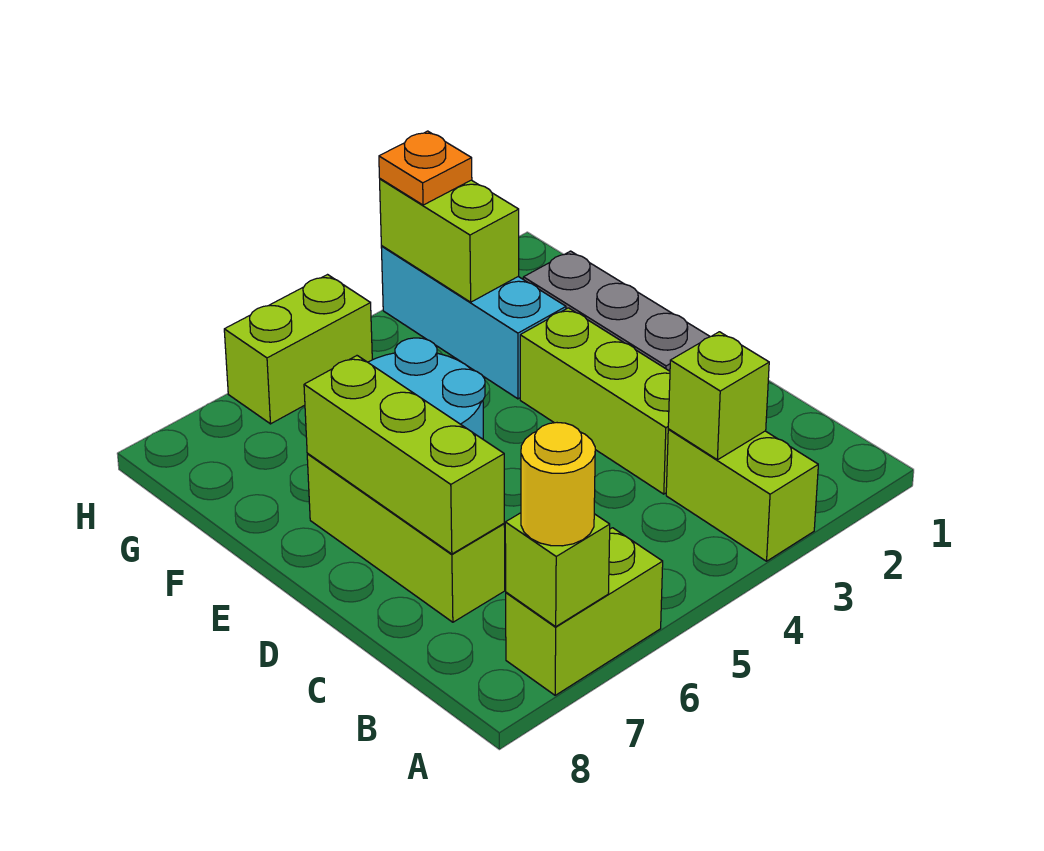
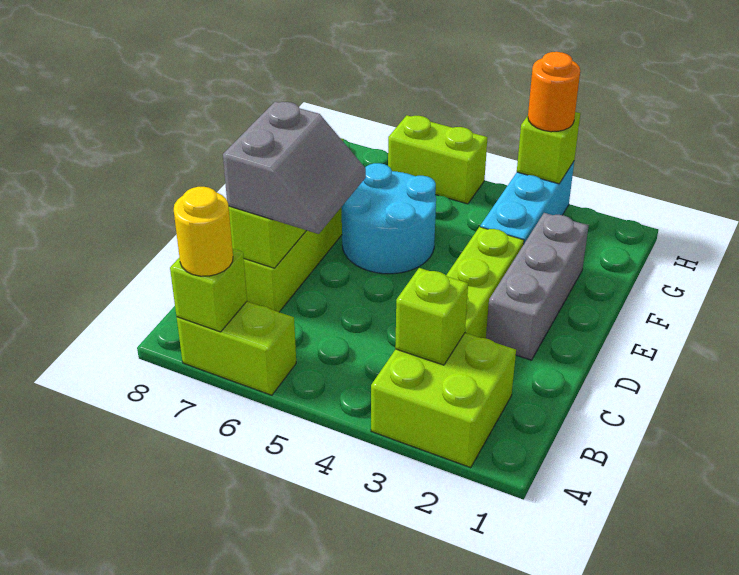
lime 1x2 brick [666,429,818,561] -> lime 2x2 brick [371,333,516,468]
none -> grey 2x2 slope [223,102,366,234]
lime 1x2 brick [380,179,519,302] -> lime 1x1 brick [517,112,580,184]
orange 1x1 plate [379,131,472,205] -> orange 1x1 round brick [528,52,580,132]

